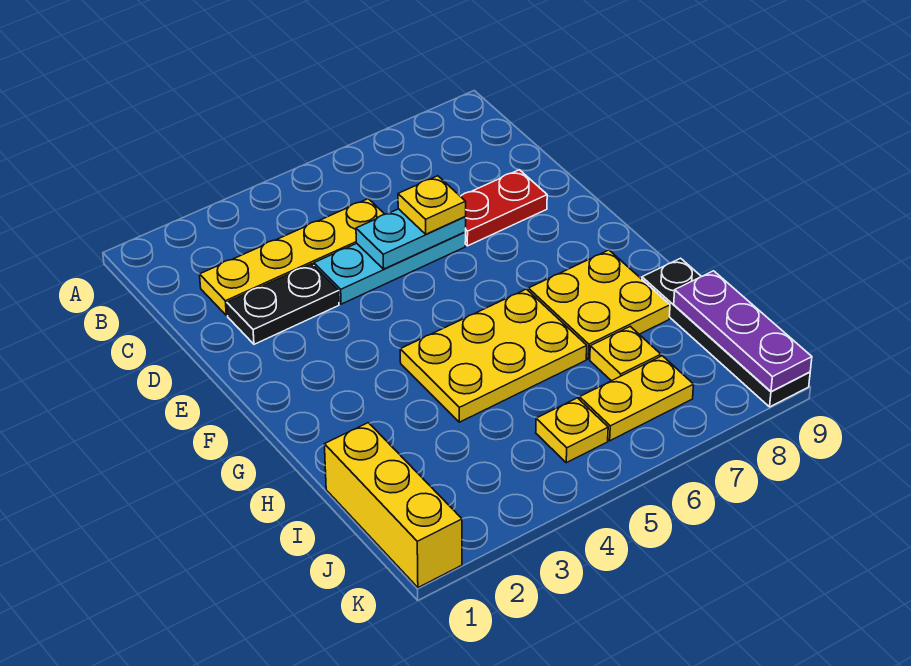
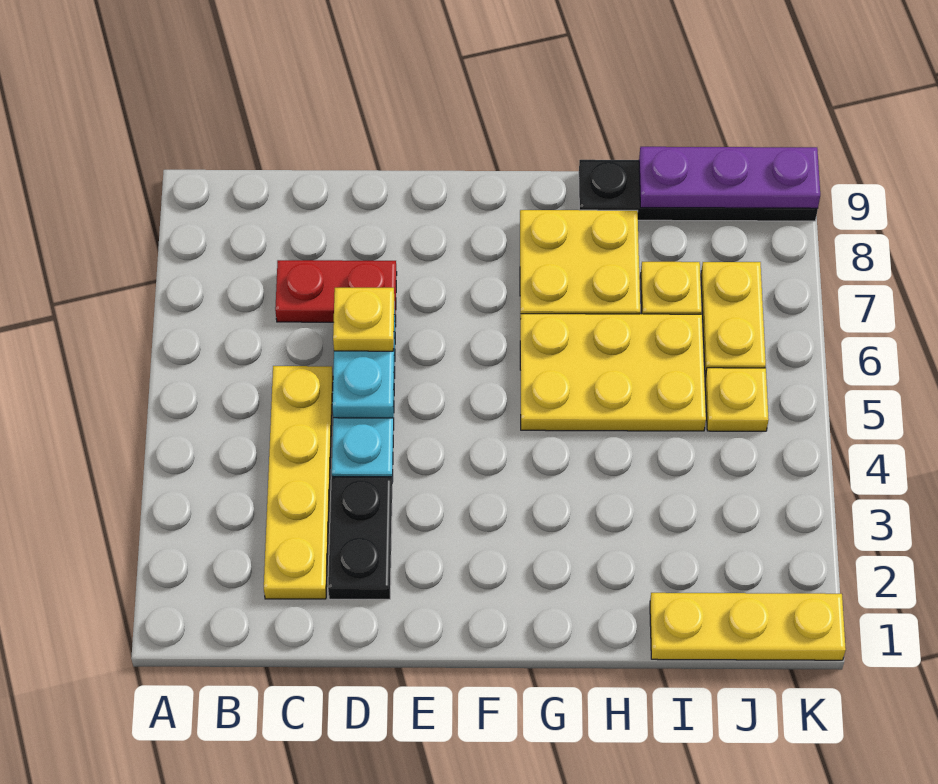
red 1x2 plate [460,170,547,246] -> red 1x2 plate turned to [275,260,397,322]
yellow 2x3 plate [400,289,587,422] -> yellow 2x3 plate turned to [520,314,706,431]
yellow 1x3 brick [324,423,462,588] -> yellow 1x3 plate [650,593,846,660]

